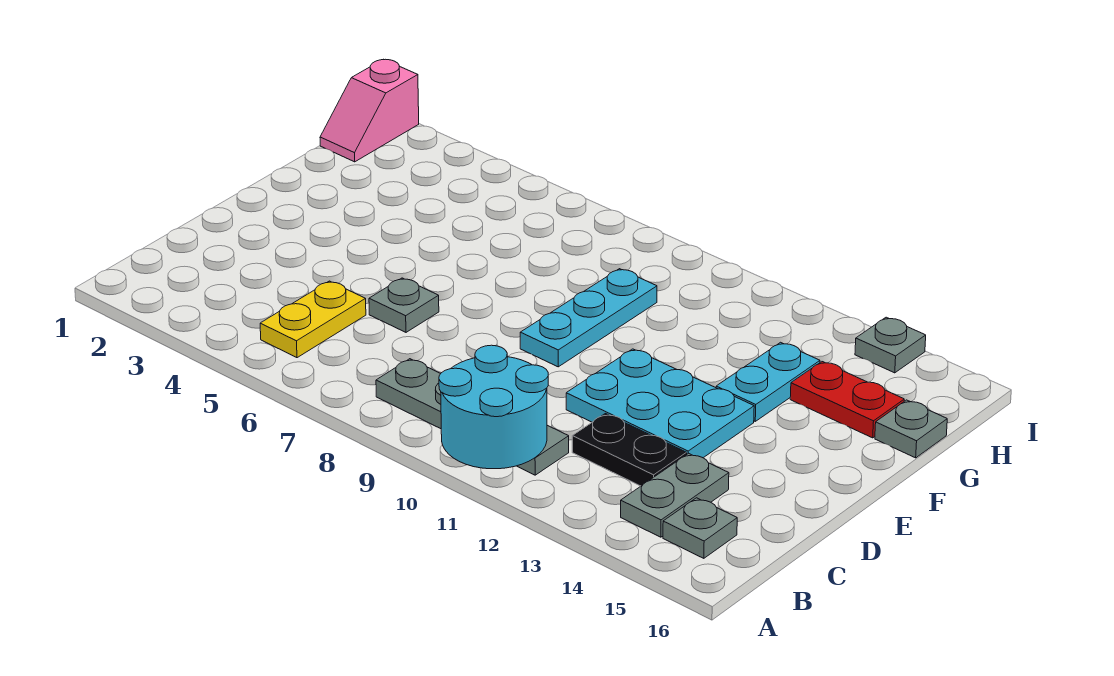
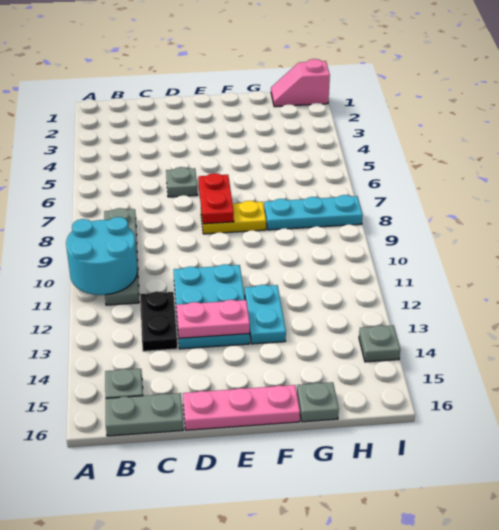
yellow 1x2 plate [260,281,366,358] -> yellow 1x2 plate moved to [201,201,266,234]
grey 1x2 plate [621,453,729,537] -> grey 1x2 plate moved to [106,393,183,436]
none -> pink 1x2 plate [176,300,250,338]
none -> pink 1x3 plate [183,385,300,430]
cyan 1x3 plate [520,269,657,367] -> cyan 1x3 plate moved to [264,195,363,230]
cyan 1x2 plate [716,342,820,421] -> cyan 1x2 plate turned to [245,285,286,344]
red 1x2 plate [790,362,904,438] -> red 1x2 plate moved to [198,173,234,224]

